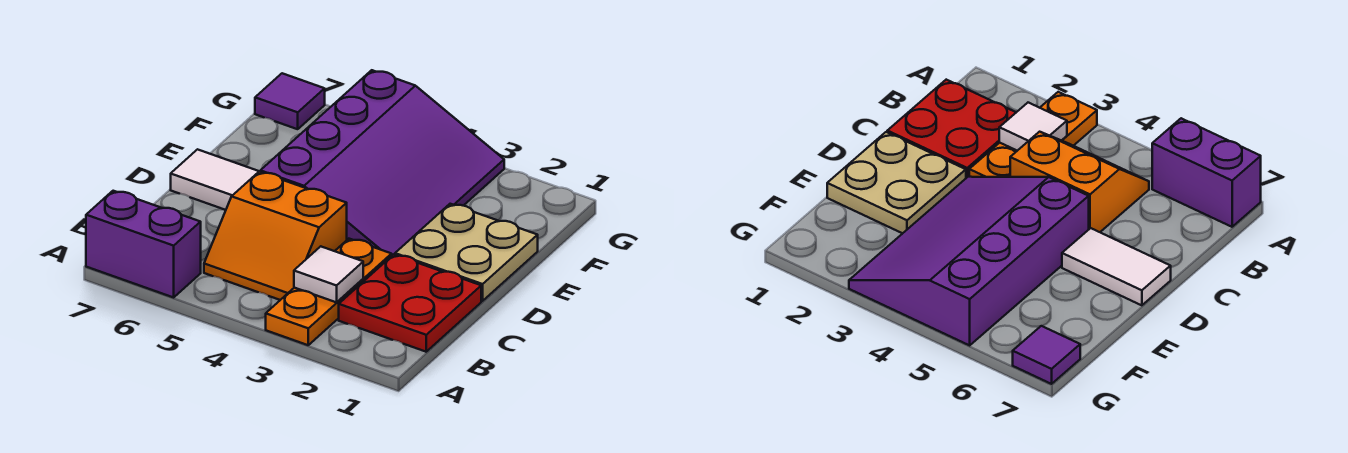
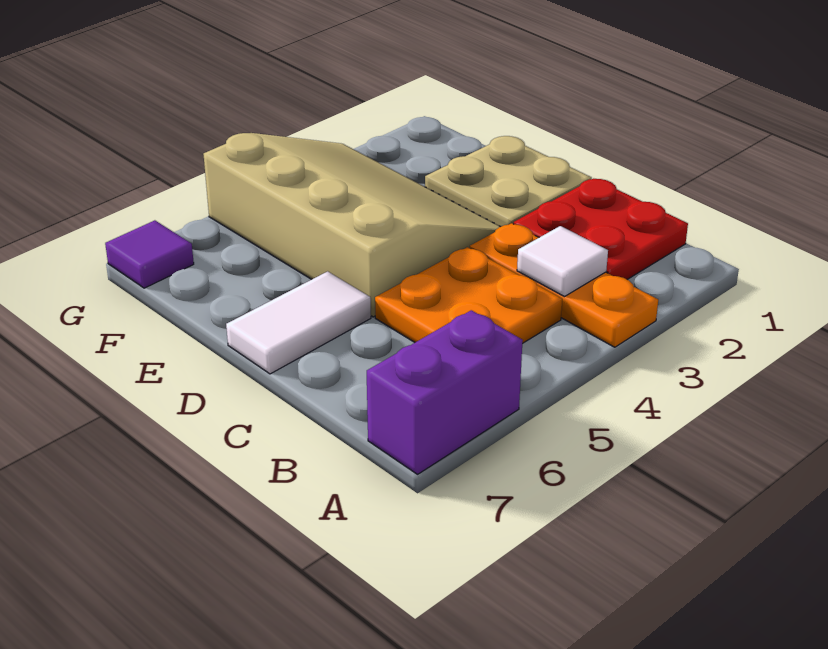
orange 2x2 slope [204,172,347,300] -> orange 2x2 plate [375,247,562,344]
purple 3x4 slope [260,70,504,255] -> tan 3x4 slope [203,133,500,317]

